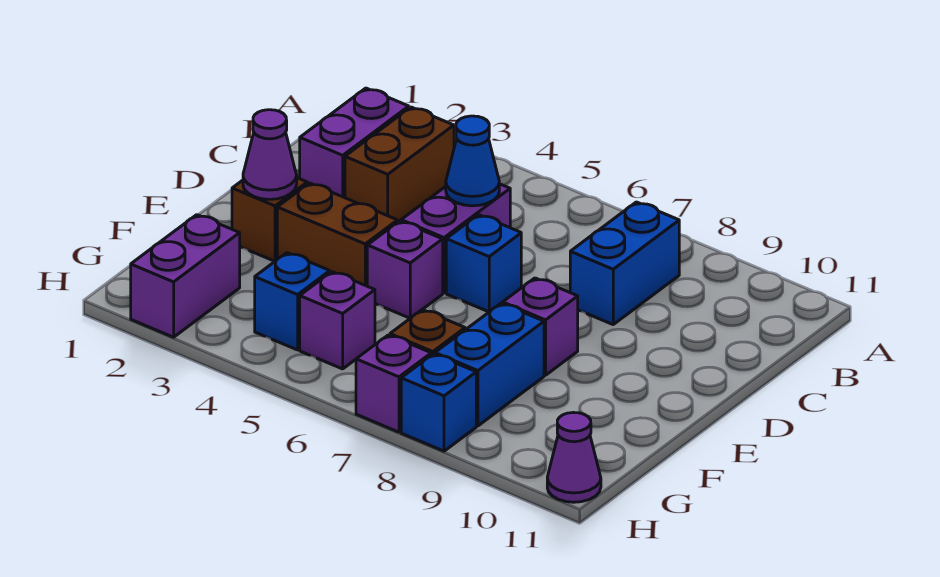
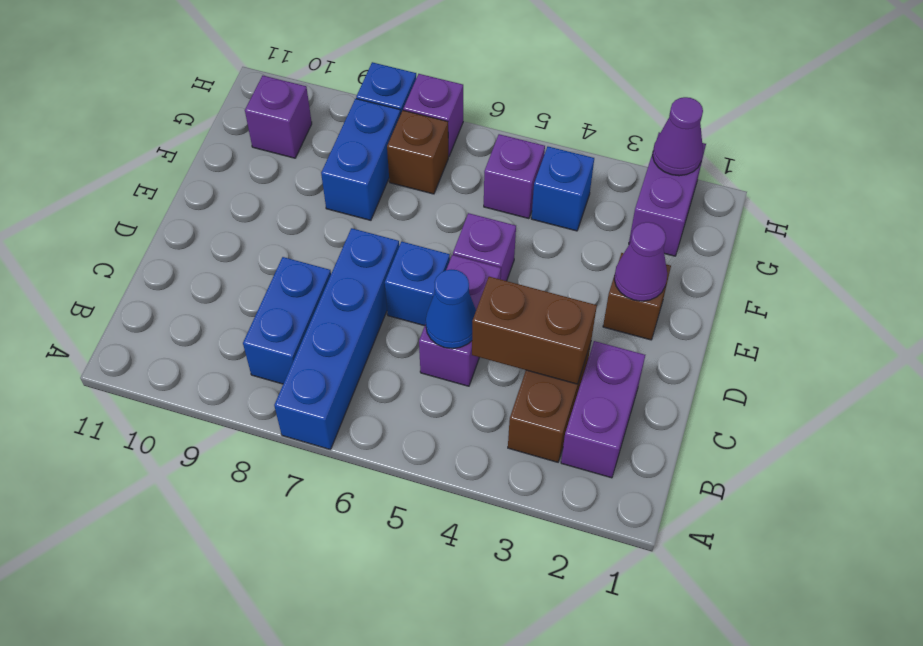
none -> blue 1x4 brick [274,228,399,450]
brown 1x2 brick [277,183,397,286] -> brown 1x2 brick moved to [472,277,597,384]
purple 1x1 brick [503,278,578,375] -> purple 1x1 brick moved to [245,76,312,158]
purple 1x1 cone [547,412,601,502] -> purple 1x1 cone moved to [653,97,703,176]

